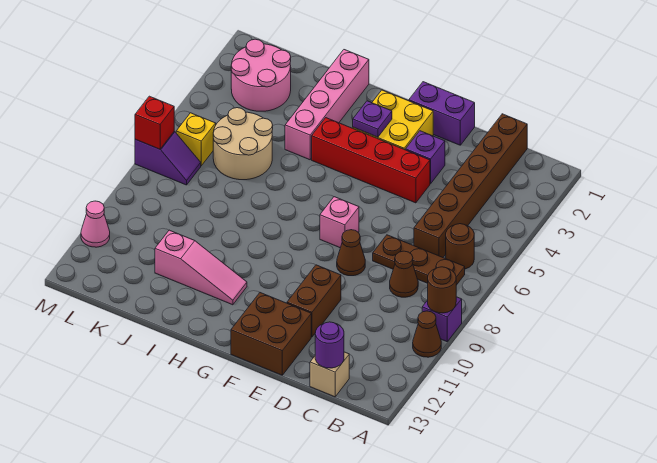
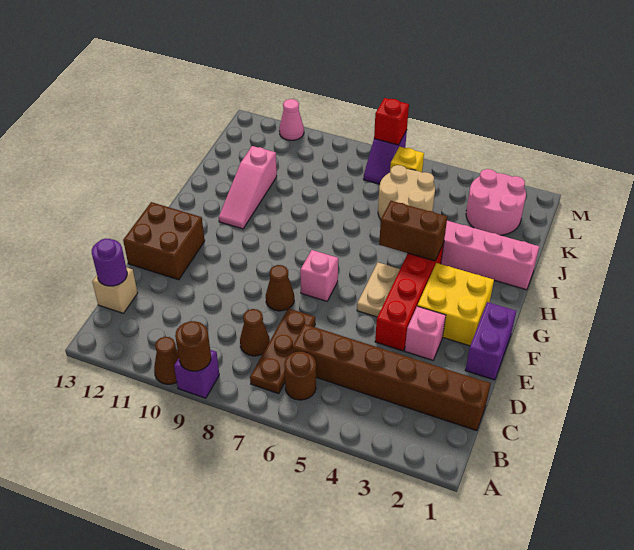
purple 1x1 brick [406,131,445,184] -> pink 1x1 brick [405,306,446,360]
brown 1x2 brick [287,265,341,337] -> brown 1x2 brick moved to [379,201,447,261]
none -> tan 1x2 plate [357,263,400,317]
purple 1x1 plate [353,101,392,137] -> none

